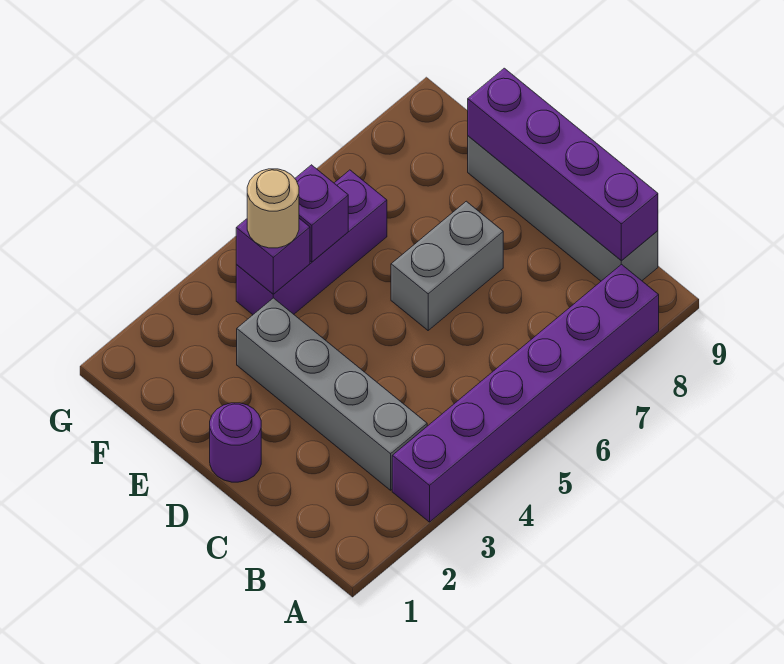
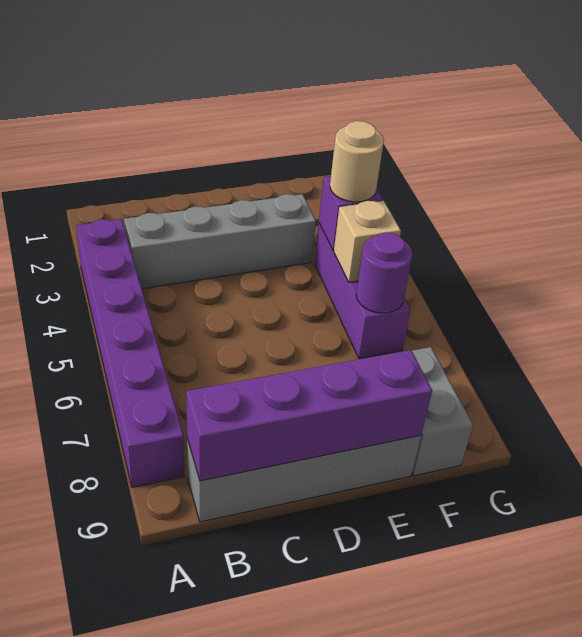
purple 1x1 round brick [210,403,261,482] -> purple 1x1 round brick moved to [356,233,413,313]
grey 1x2 brick [391,201,503,330] -> grey 1x2 brick moved to [412,347,473,476]
purple 1x1 brick [295,165,348,262] -> tan 1x1 brick [334,201,401,282]

